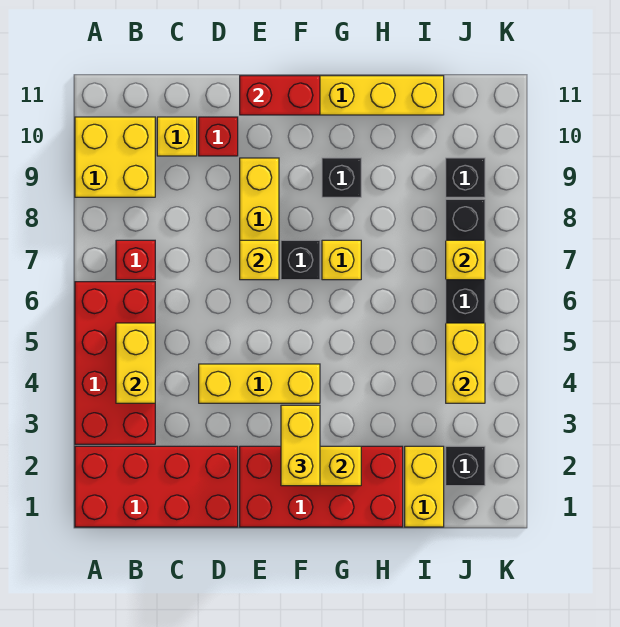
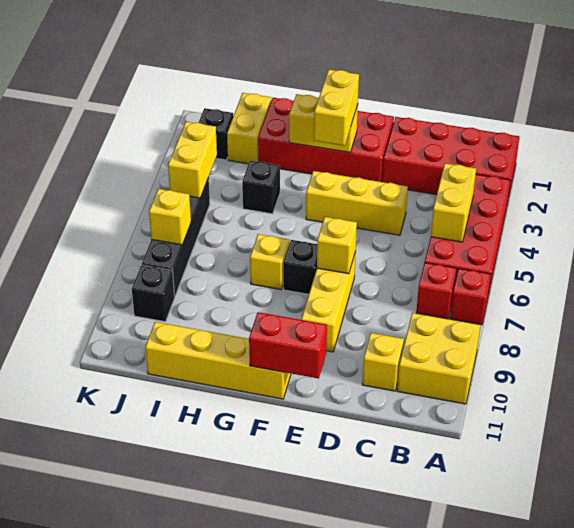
red 1x1 brick [199,117,238,156] -> red 1x1 brick moved to [450,268,491,325]
black 1x1 brick [322,158,361,197] -> black 1x1 brick moved to [242,161,280,214]

